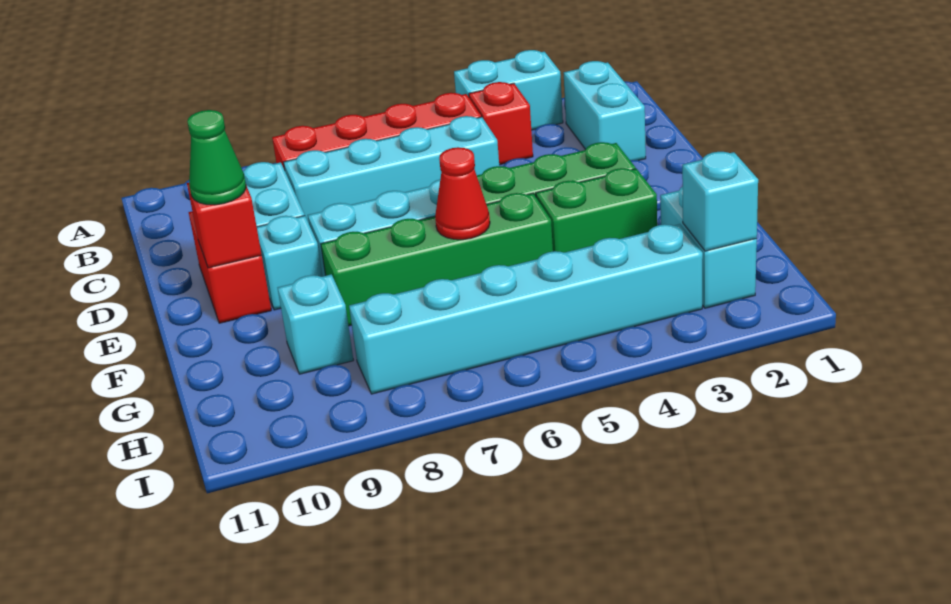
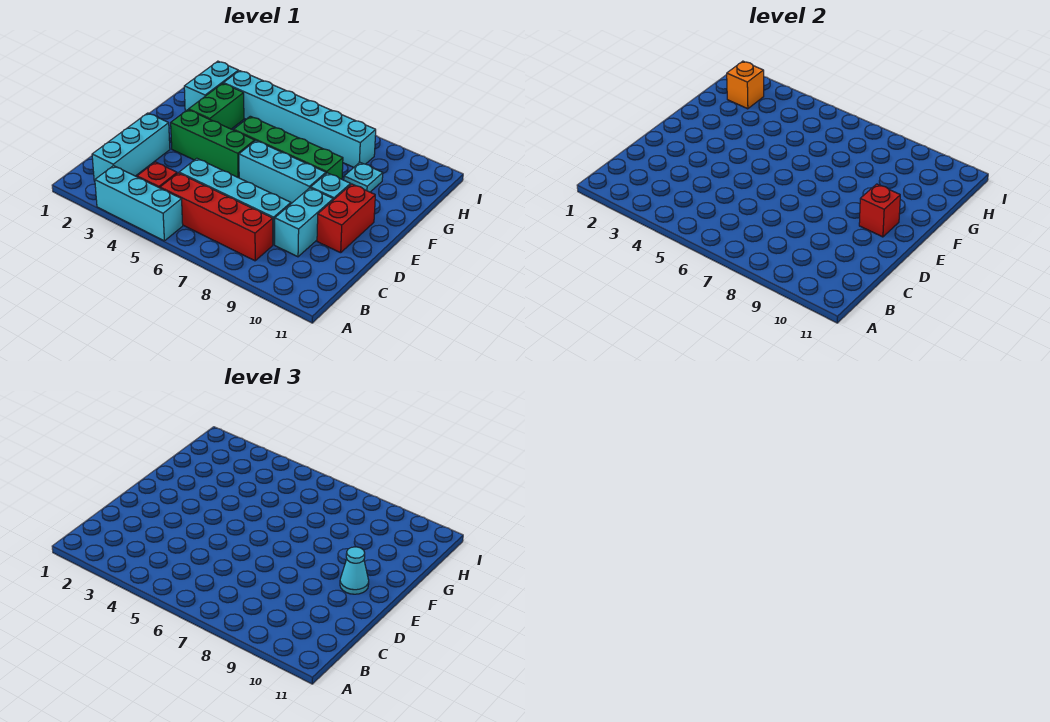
cyan 1x2 brick [454,50,563,130] -> cyan 1x3 brick [95,166,183,241]
cyan 1x2 brick [564,61,646,161] -> cyan 1x3 brick [92,113,170,181]
green 1x1 cone [187,110,246,205] -> cyan 1x1 cone [340,547,369,594]
green 1x2 brick [536,168,657,253] -> green 1x2 brick turned to [189,83,244,129]
red 1x1 cone [435,147,490,240] -> none
cyan 1x1 brick [278,274,354,374] -> cyan 1x1 plate [344,163,383,192]
cyan 1x1 brick [682,152,758,251] -> orange 1x1 brick [727,61,764,109]

